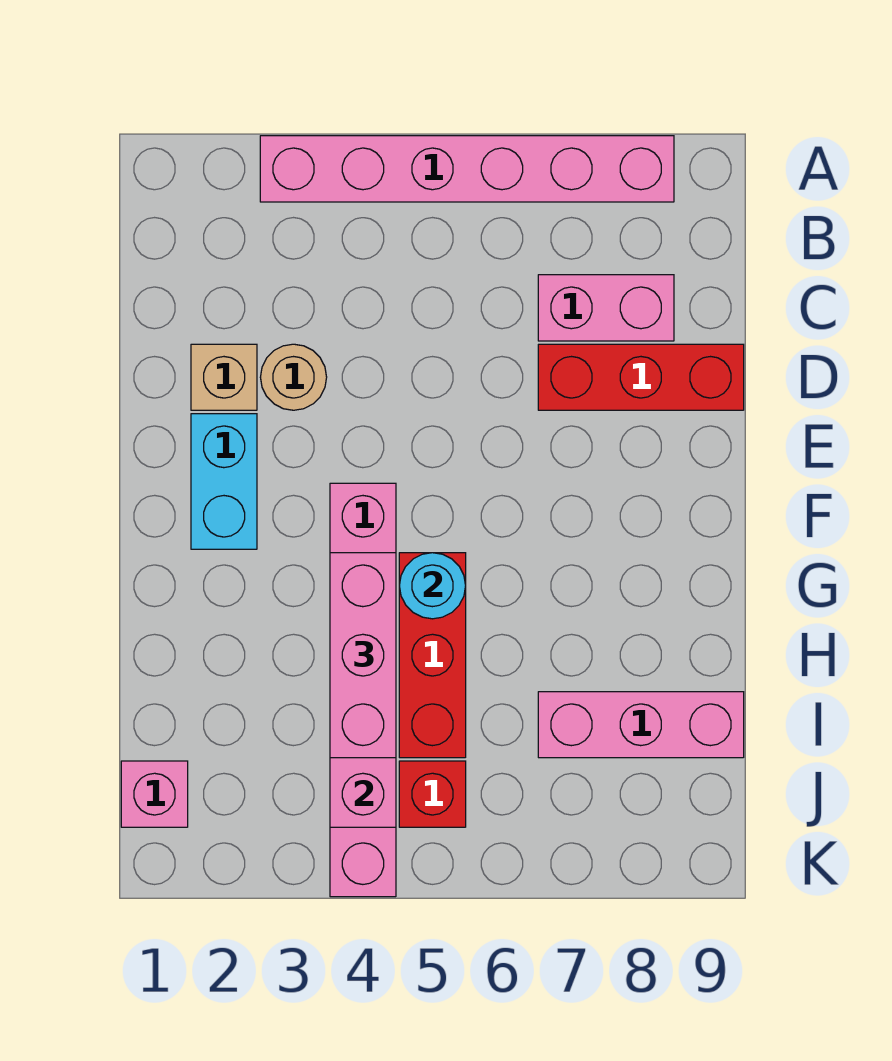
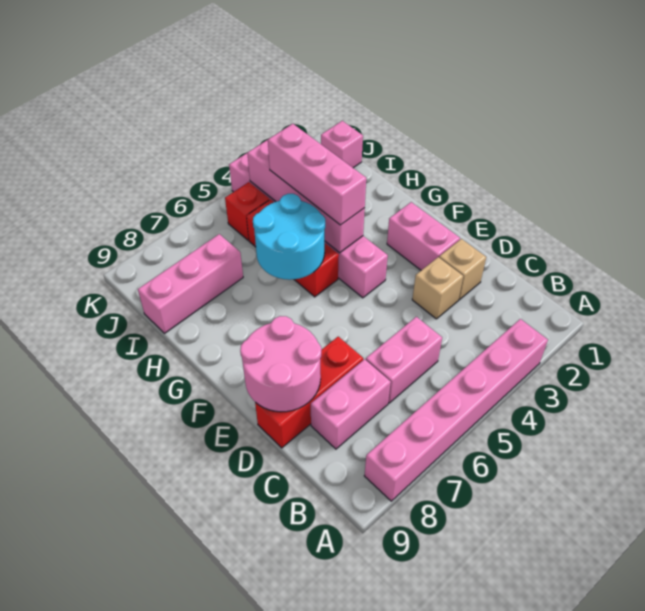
none -> pink 1x2 brick [366,317,442,403]
tan 1x1 round brick [260,344,327,410] -> tan 1x1 brick [412,257,463,319]
none -> pink 2x2 round brick [240,316,321,412]
cyan 1x2 brick [191,414,257,549] -> pink 1x2 brick [387,202,460,270]
cyan 1x1 round brick [399,553,466,619] -> cyan 2x2 round brick [253,194,325,280]

